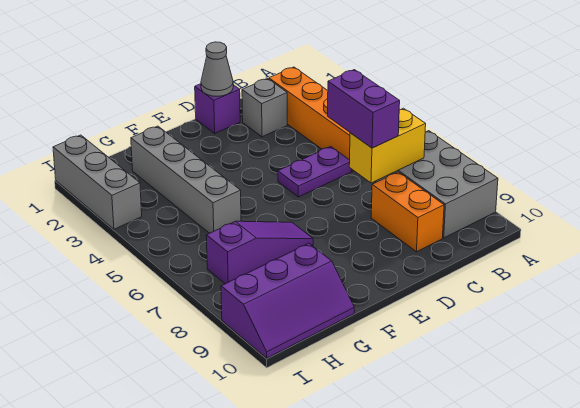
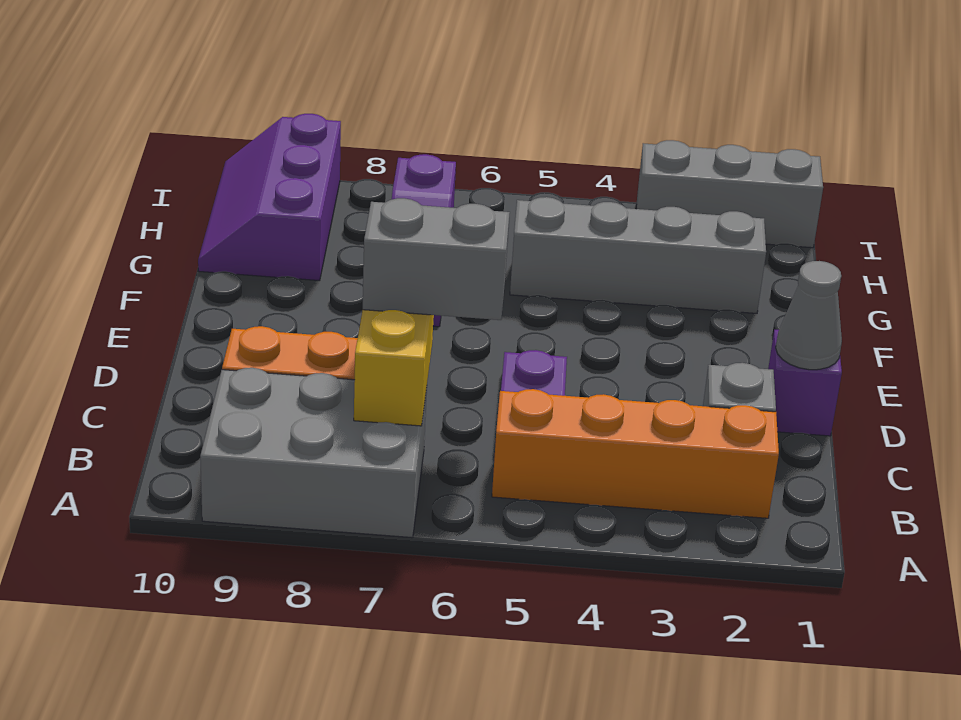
purple 1x2 brick [328,70,400,148] -> grey 1x2 brick [363,198,510,320]

